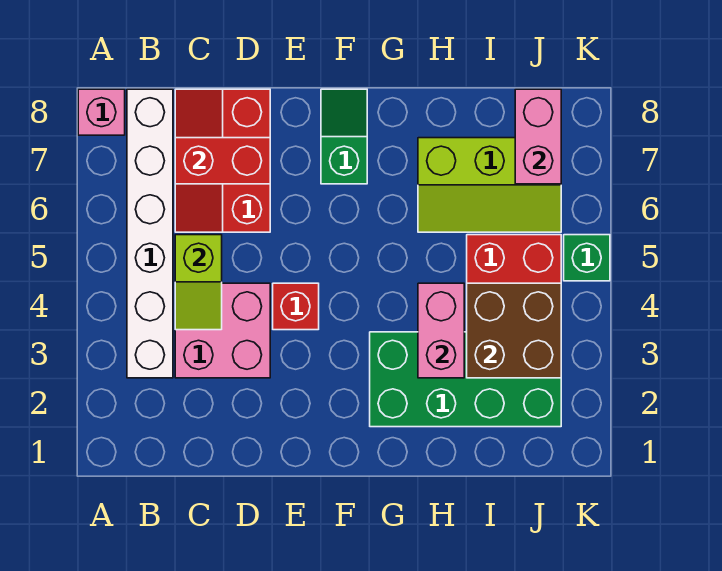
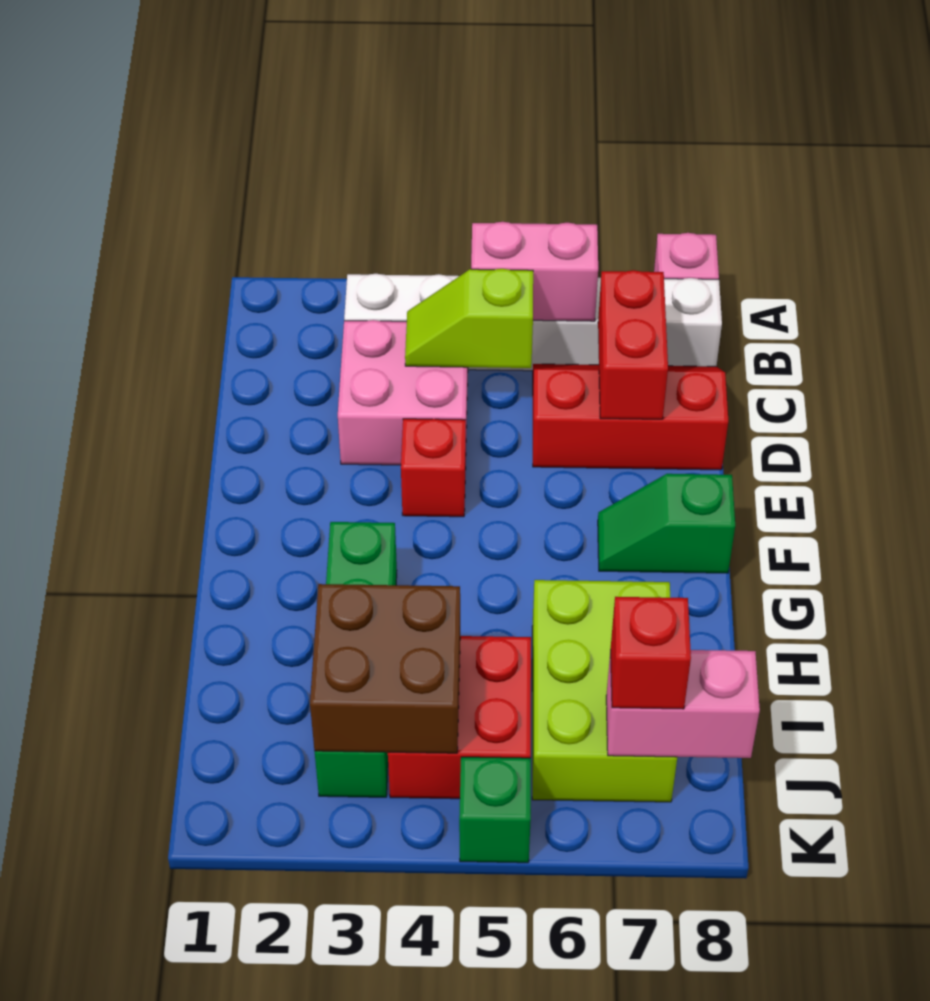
green 1x2 slope [321,89,367,184] -> green 1x2 slope turned to [598,474,735,573]
green 2x4 brick [370,332,561,427] -> green 1x4 brick [315,522,397,797]
pink 1x2 brick [418,283,464,378] -> pink 1x2 brick moved to [471,222,598,321]
lime 2x3 slope [418,138,561,232] -> lime 2x3 brick [532,580,677,802]
none -> red 1x1 brick [611,597,691,709]

